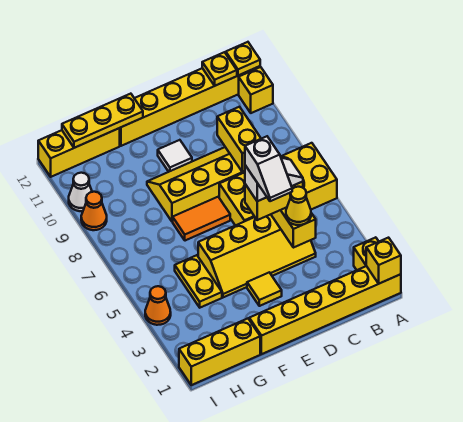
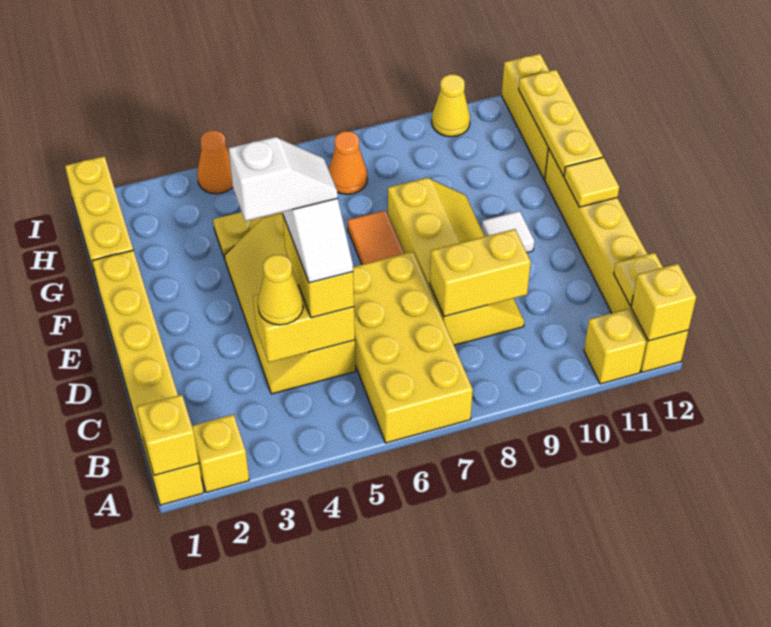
yellow 1x1 plate [226,42,260,75] -> yellow 1x1 brick [631,264,696,341]
white 1x2 slope [245,136,292,201] -> white 1x2 slope turned to [229,137,338,221]
yellow 1x1 tile [247,272,282,306] -> yellow 1x1 tile moved to [564,157,619,207]
orange 1x1 cone [81,192,107,230] -> orange 1x1 cone moved to [329,131,367,194]
white 1x1 cone [69,173,92,211] -> yellow 1x1 cone [432,74,470,137]

